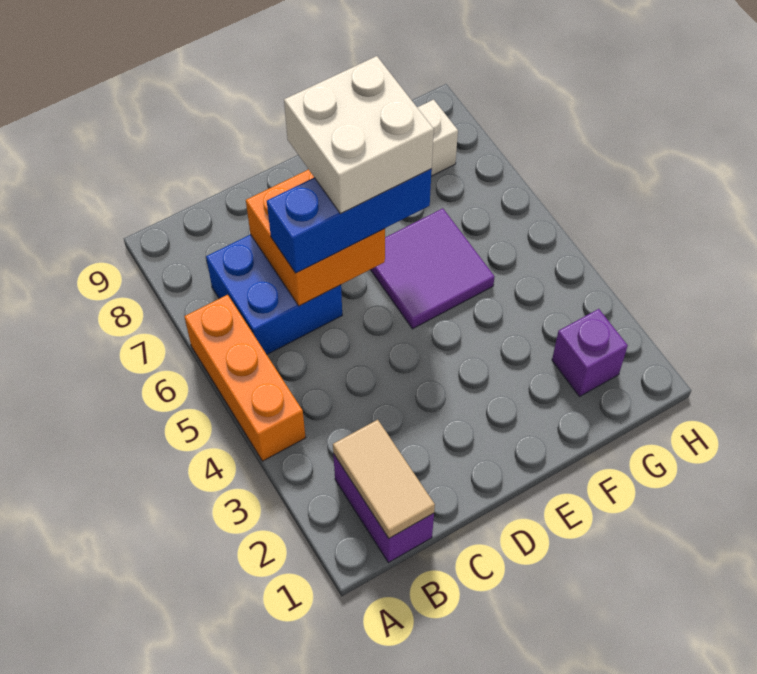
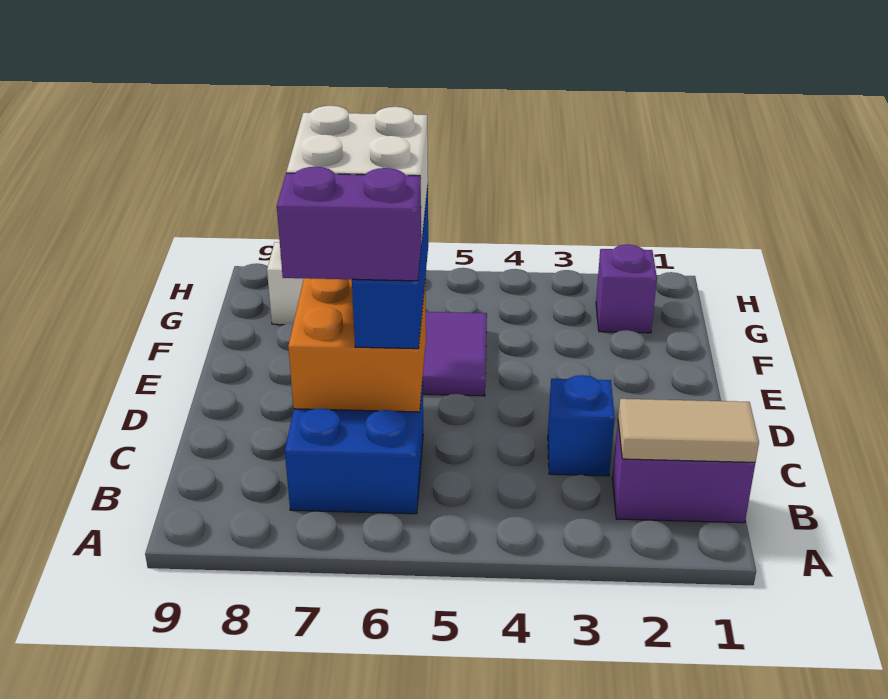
orange 1x3 brick [184,295,306,461] -> none
none -> blue 1x1 brick [548,375,615,476]
none -> purple 1x2 brick [277,167,421,281]

